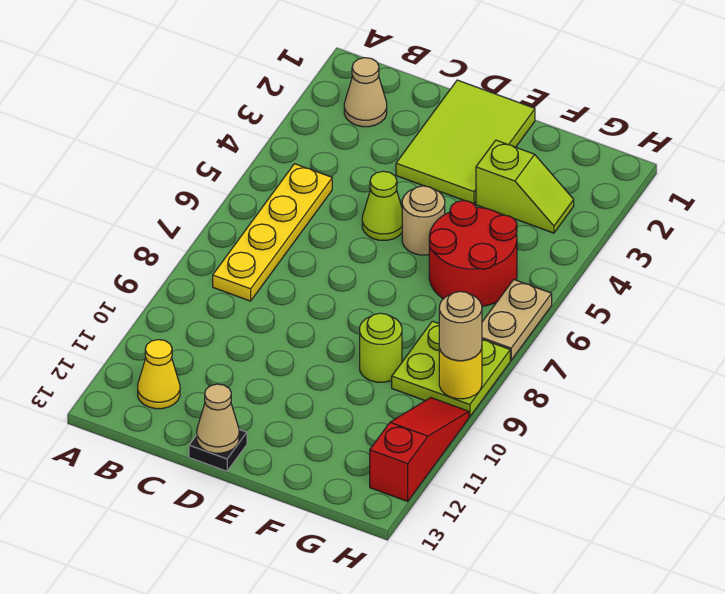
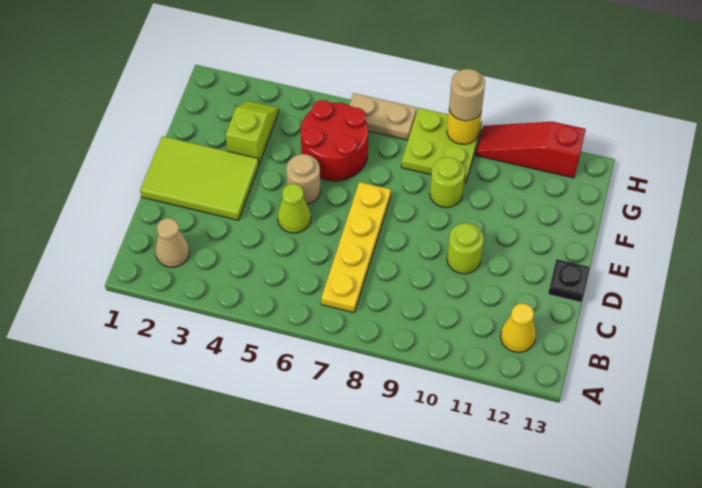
yellow 1x4 plate [213,164,332,301] -> yellow 1x4 plate turned to [321,182,391,313]
none -> lime 1x1 round brick [447,223,484,274]
tan 1x1 cone [197,384,239,453] -> none

